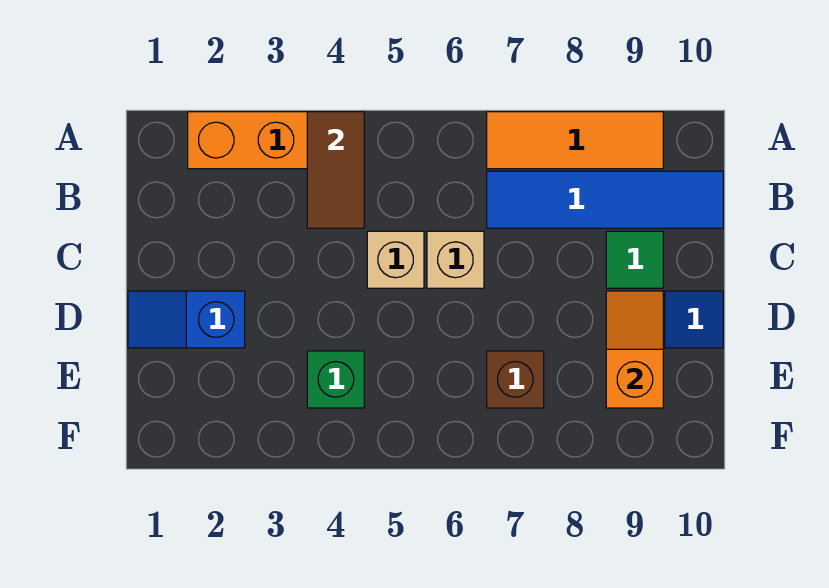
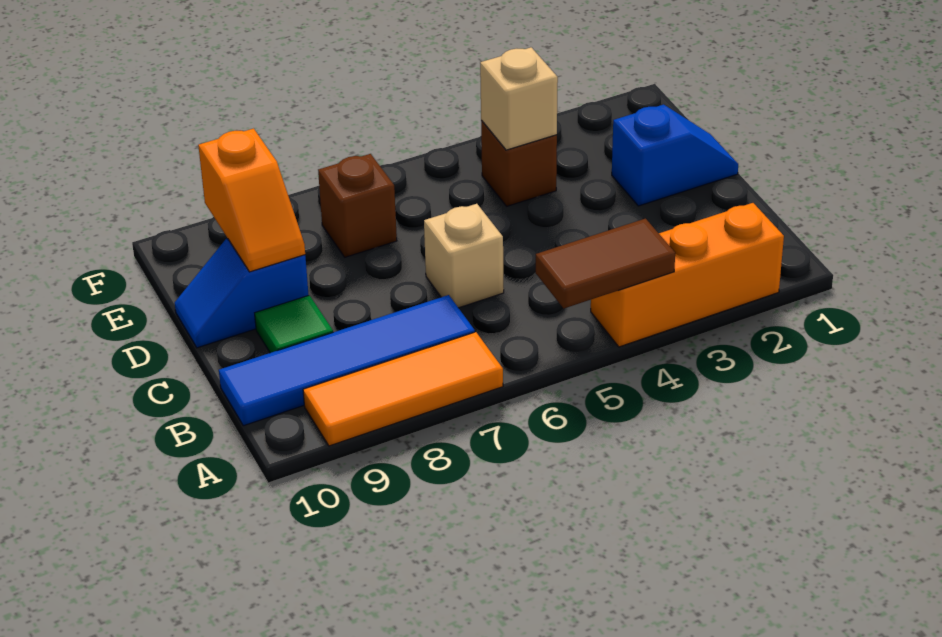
brown 1x2 tile [307,112,364,228] -> brown 1x2 tile turned to [536,219,675,308]
tan 1x1 brick [367,231,424,288] -> tan 1x1 brick moved to [480,47,558,150]
green 1x1 brick [307,351,364,408] -> brown 1x1 brick [481,121,557,206]

